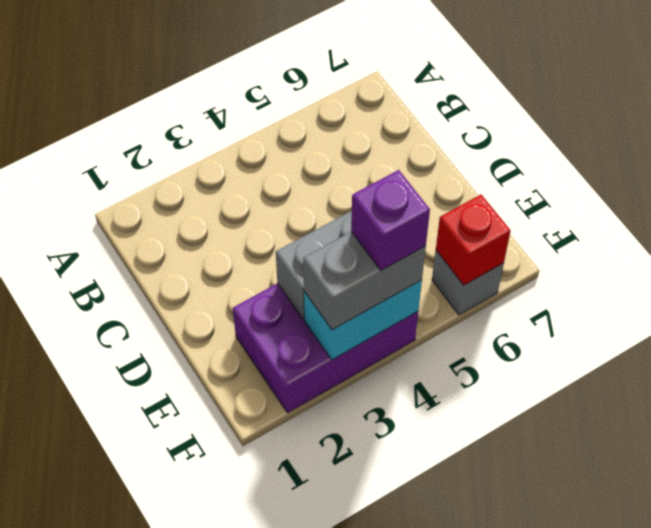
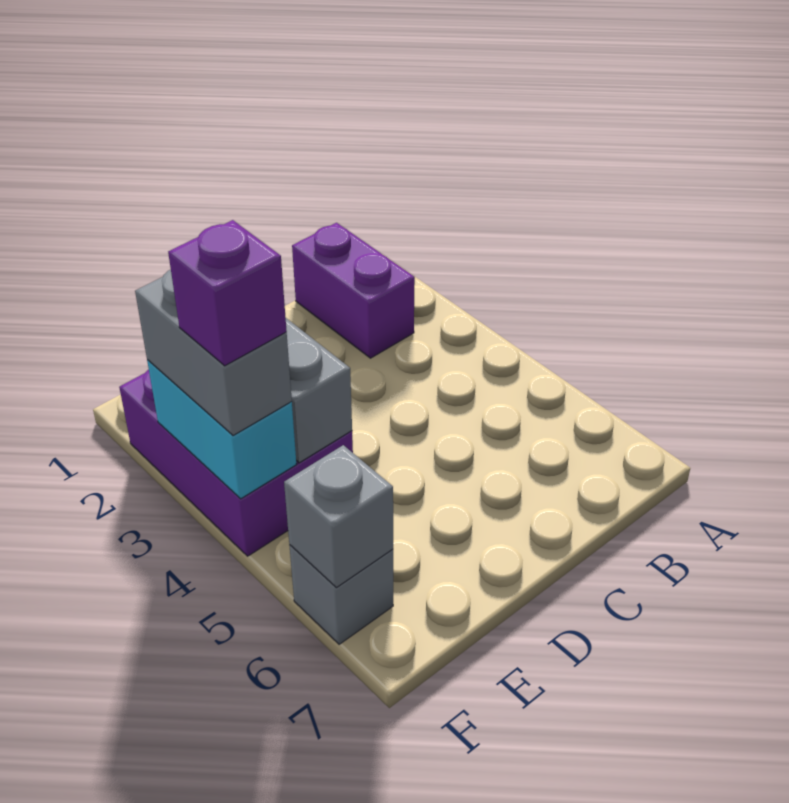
none -> purple 1x2 brick [292,223,415,358]
red 1x1 brick [436,195,510,285] -> grey 1x1 brick [284,445,393,588]

